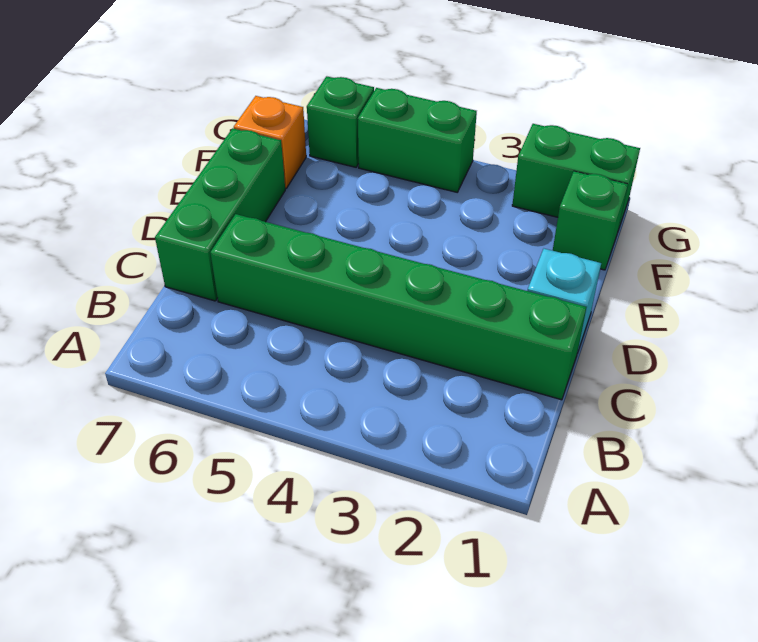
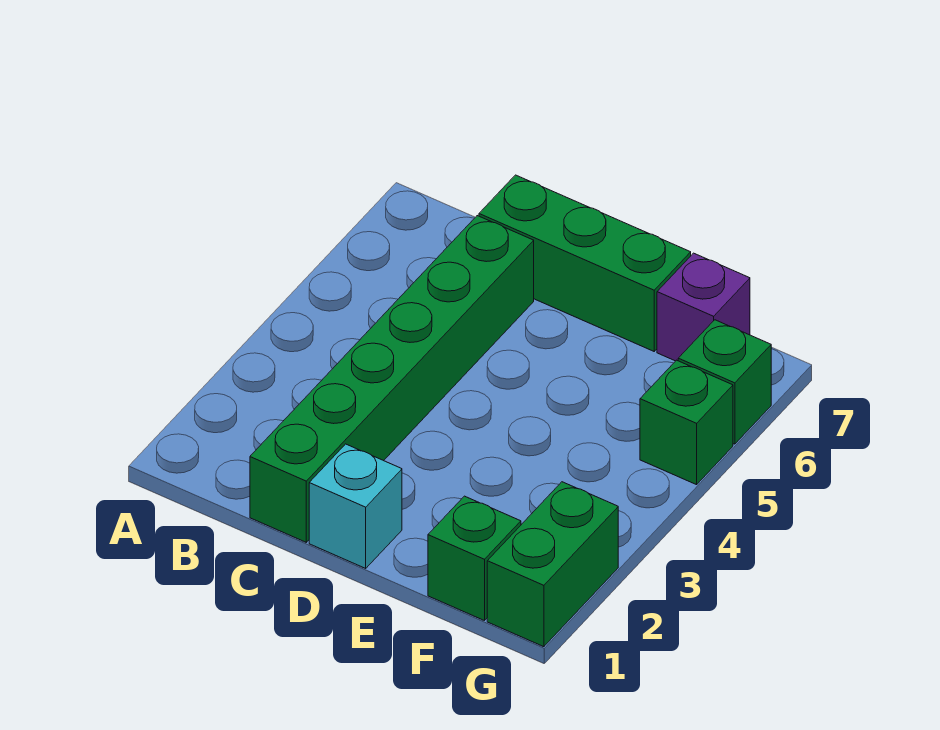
orange 1x1 brick [234,96,306,188] -> purple 1x1 brick [657,253,750,361]
green 1x2 brick [358,88,477,192] -> green 1x1 brick [640,360,733,485]

